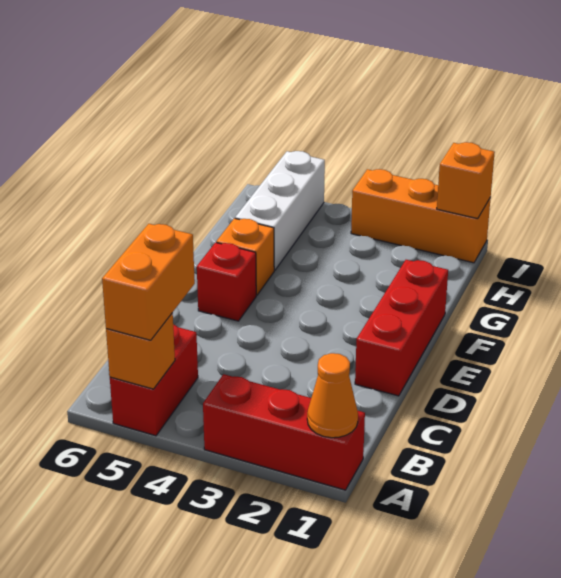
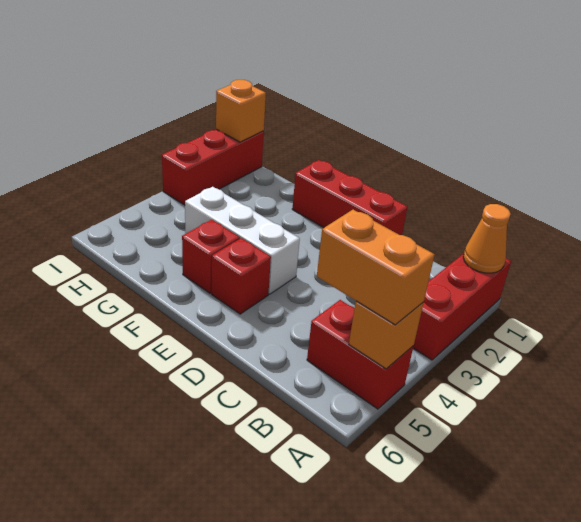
orange 1x1 brick [216,218,274,295] -> red 1x1 brick [182,220,240,293]
white 1x3 brick [235,151,325,270] -> white 1x3 brick moved to [185,187,300,294]
orange 1x3 brick [351,169,491,263] -> red 1x3 brick [162,129,264,205]

